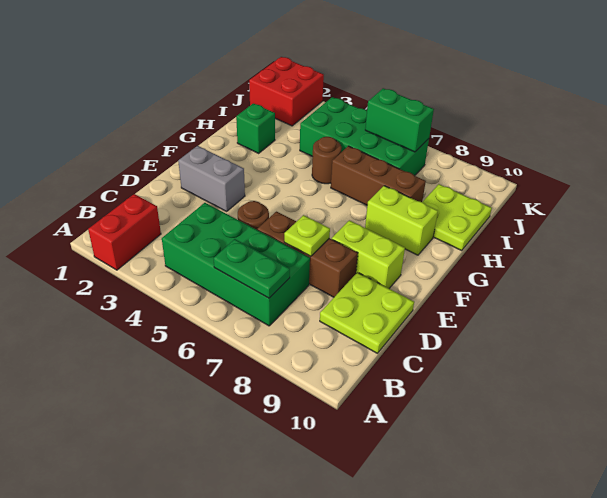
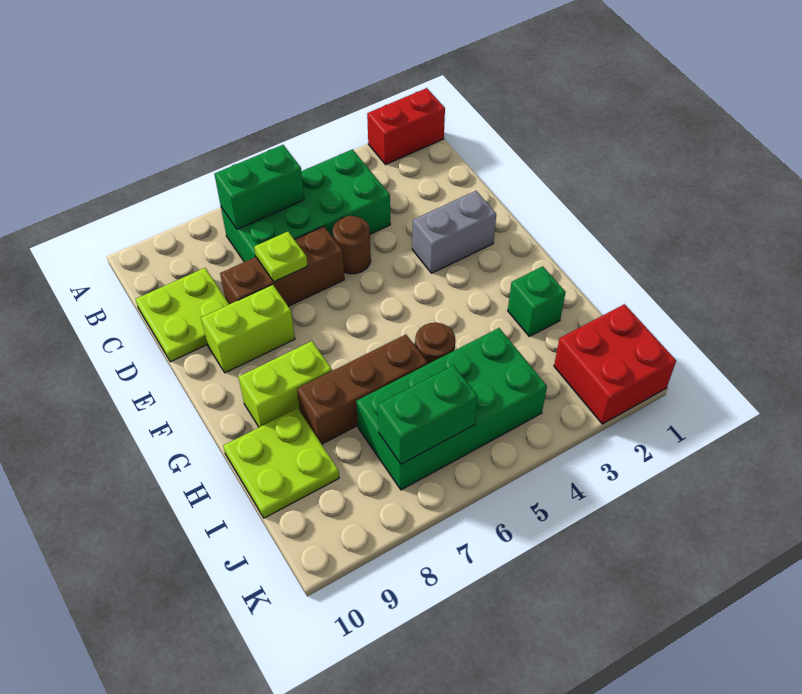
red 1x2 brick [88,194,161,270] -> red 1x2 brick turned to [367,88,445,165]
green 1x2 plate [214,239,290,298] -> green 1x2 brick [214,145,304,229]

